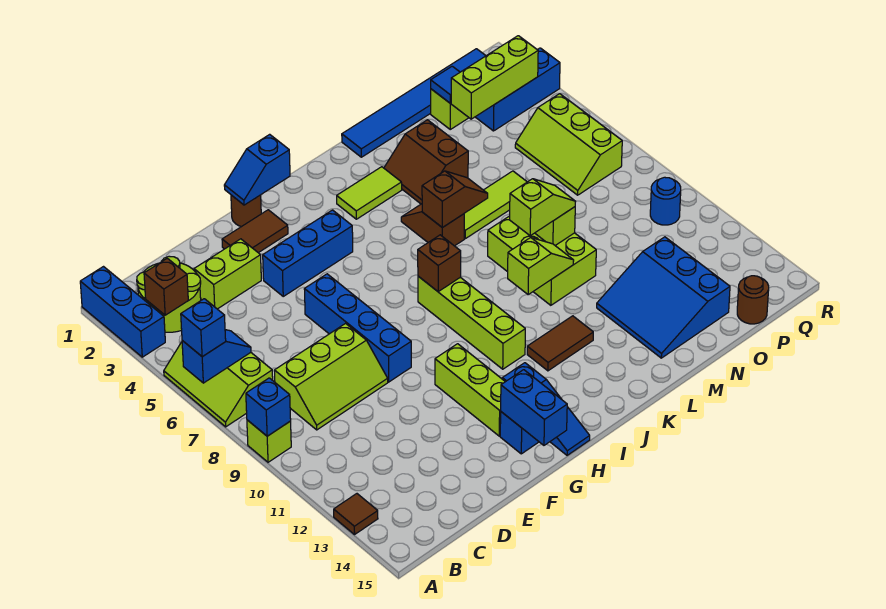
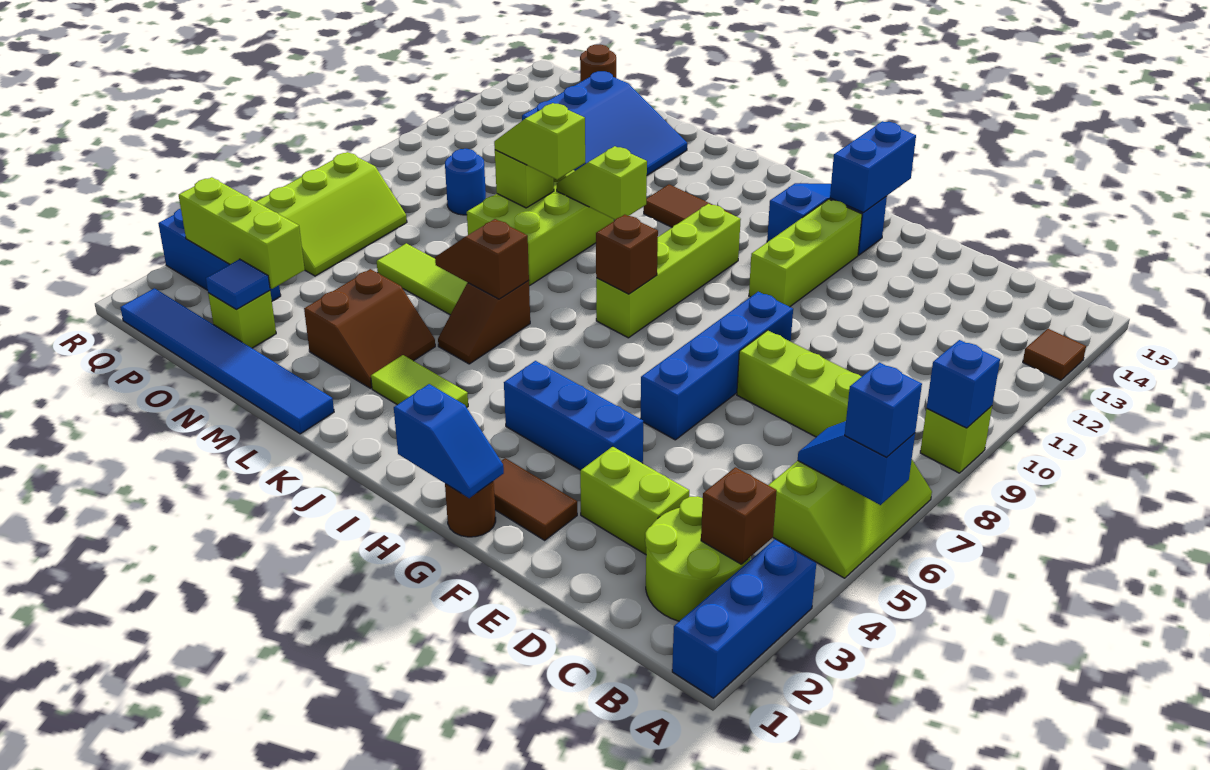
blue 1x1 round brick [650,177,681,225] -> blue 1x1 round brick moved to [445,149,486,215]

